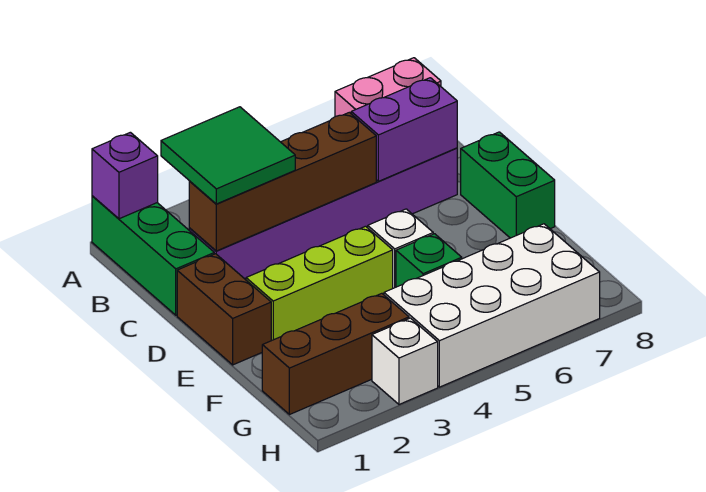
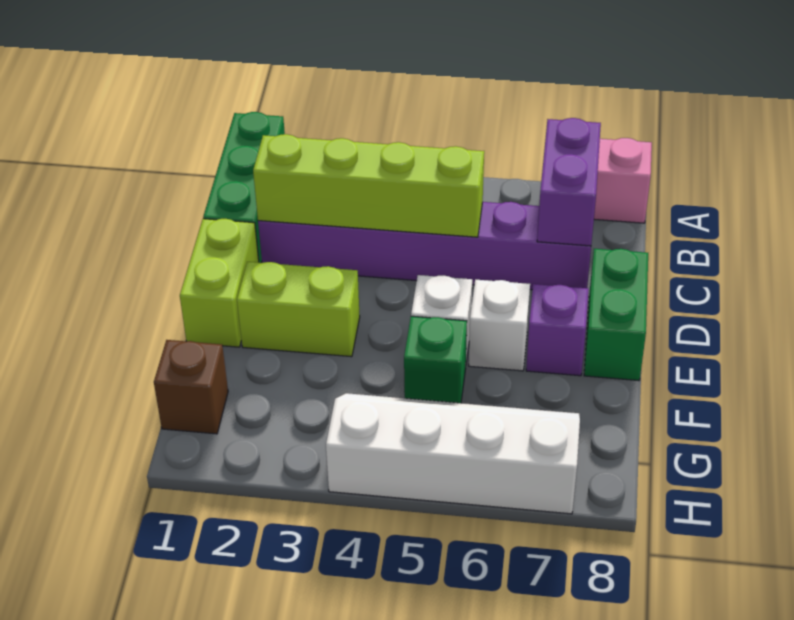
purple 1x1 brick [92,132,158,219] -> purple 1x1 brick moved to [526,284,588,376]
green 2x2 tile [161,107,295,204] -> none
brown 1x4 brick [189,112,376,251] -> lime 1x4 brick [253,134,484,237]
purple 1x2 brick [351,78,457,181] -> purple 1x2 brick turned to [537,118,601,246]
brown 1x2 brick [177,254,271,365] -> lime 1x2 brick [180,219,259,347]
lime 1x3 brick [246,226,393,341] -> lime 1x2 brick [237,262,360,357]
brown 1x3 brick [262,293,409,415] -> brown 1x1 brick [154,340,228,434]
white 2x4 brick [384,224,600,387] -> white 2x4 slope [326,393,580,514]
white 1x1 brick [372,318,438,404] -> white 1x1 brick moved to [469,280,530,371]

